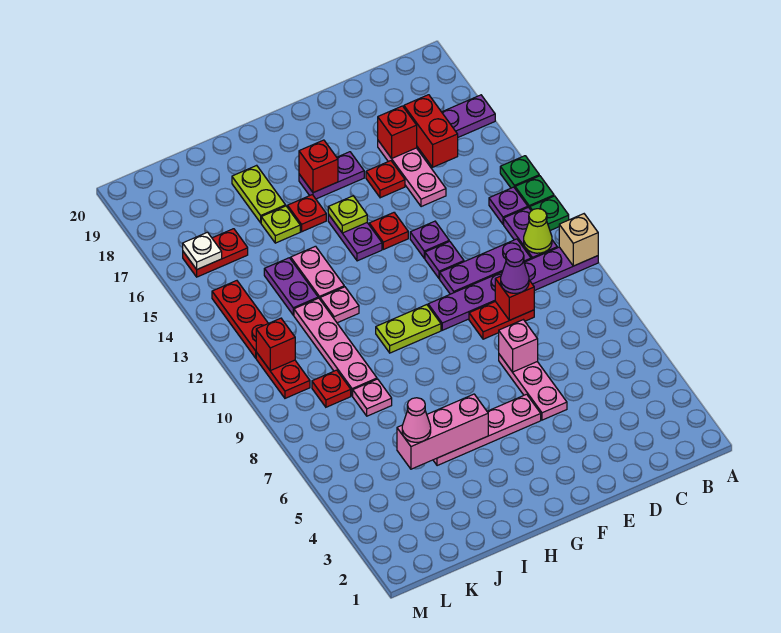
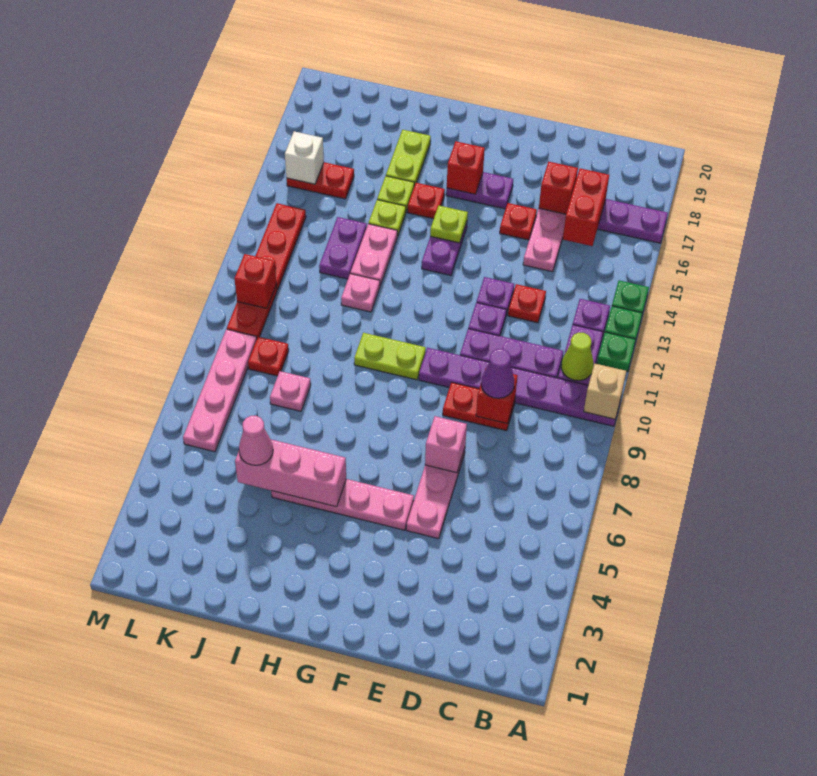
red 1x1 plate [369,213,408,249] -> red 1x1 plate moved to [508,284,546,323]
none -> lime 1x1 plate [369,200,406,236]
pink 1x4 plate [294,298,377,396] -> pink 1x4 plate moved to [183,329,257,452]
white 1x1 plate [183,232,222,269] -> white 1x1 brick [285,131,324,184]

